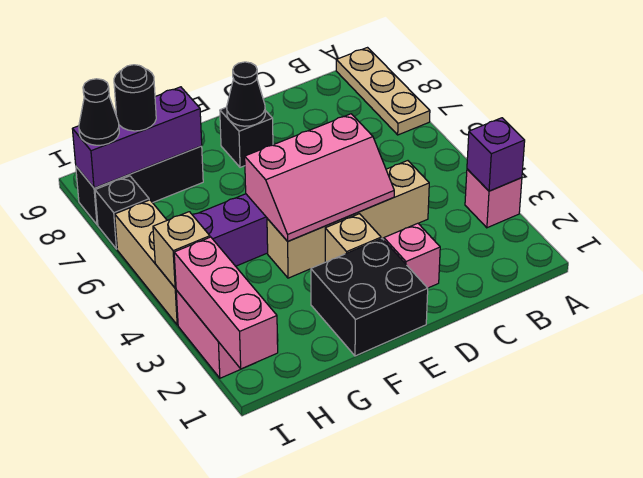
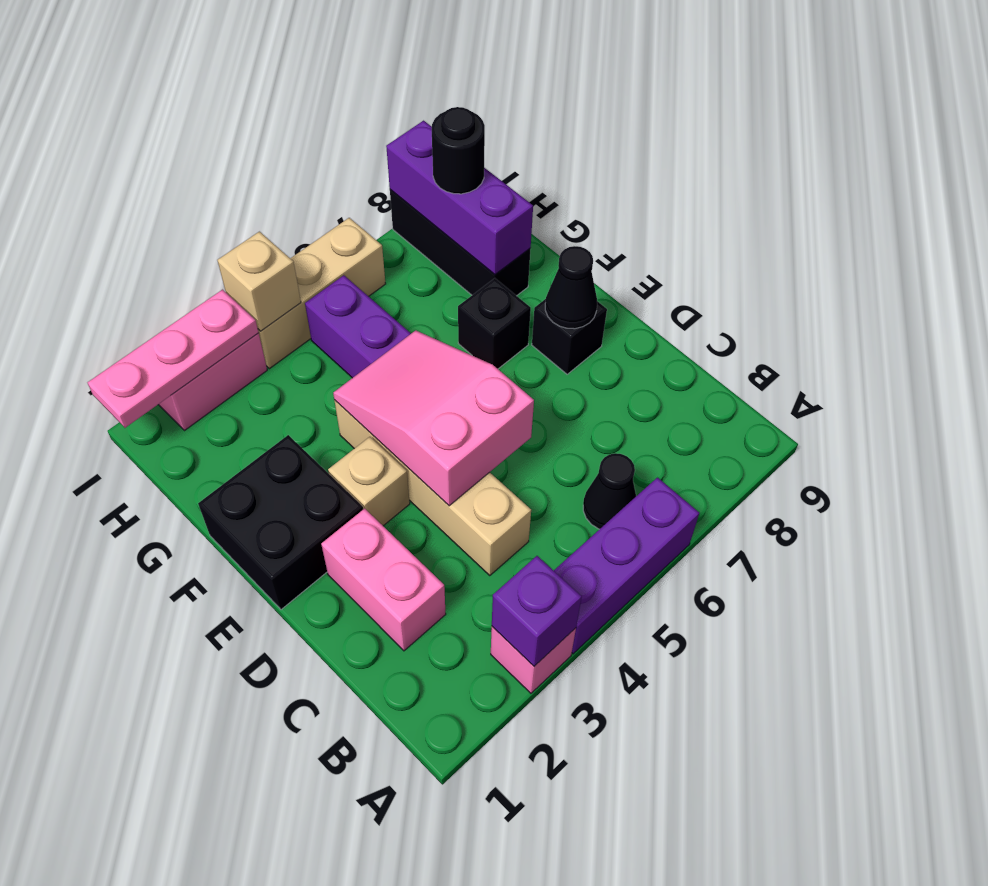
none -> purple 1x3 brick [554,478,699,654]
tan 1x3 plate [336,48,430,135] -> none
pink 1x1 brick [384,223,440,288] -> pink 1x2 brick [321,508,446,651]
pink 2x3 slope [245,114,394,241] -> pink 2x3 slope turned to [333,330,534,506]
pink 1x3 brick [174,237,278,369] -> pink 1x3 plate [87,290,259,428]
black 1x1 brick [95,176,149,249] -> black 1x1 brick moved to [458,278,531,369]
black 1x1 cone [79,79,119,145] -> black 1x1 cone moved to [583,453,636,529]

